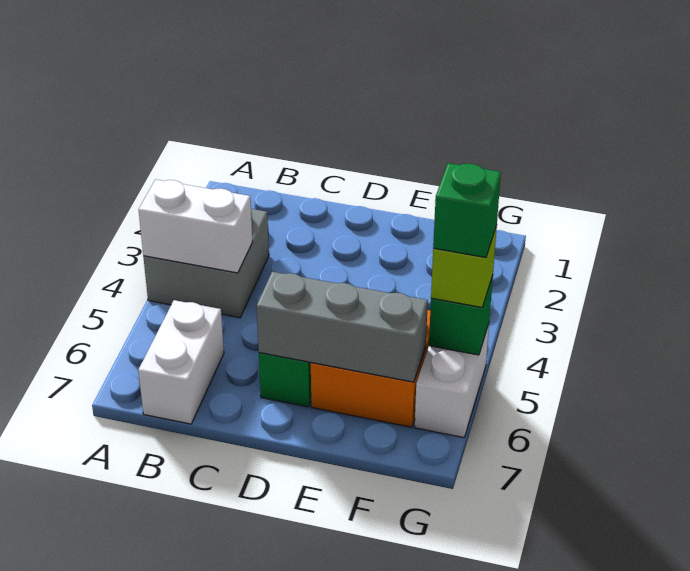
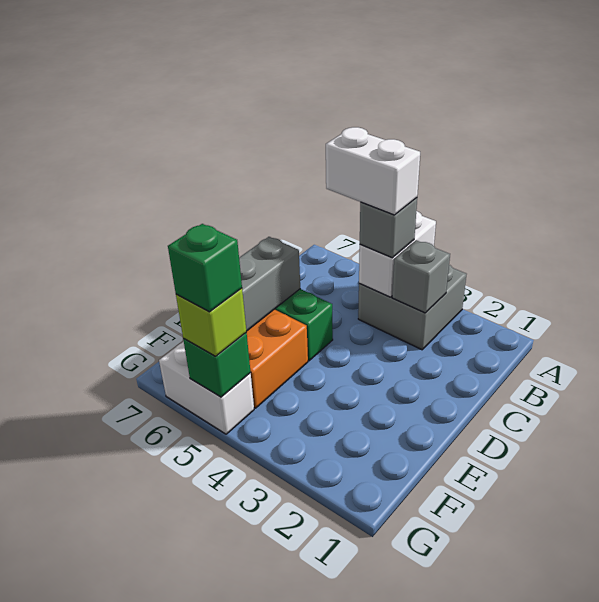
none -> grey 1x1 brick [392,240,450,313]
none -> grey 1x1 brick [360,198,417,258]
white 1x2 brick [138,300,224,424] -> white 1x2 brick moved to [326,127,420,215]

